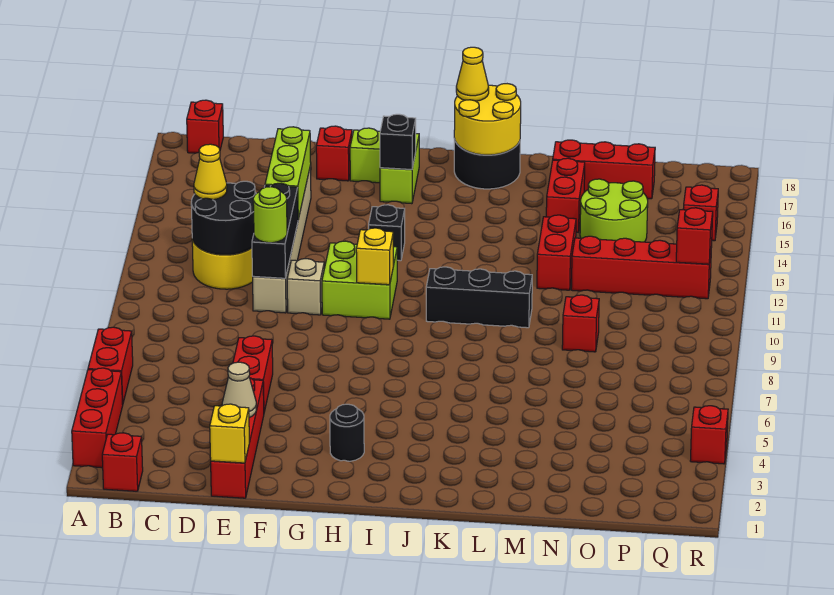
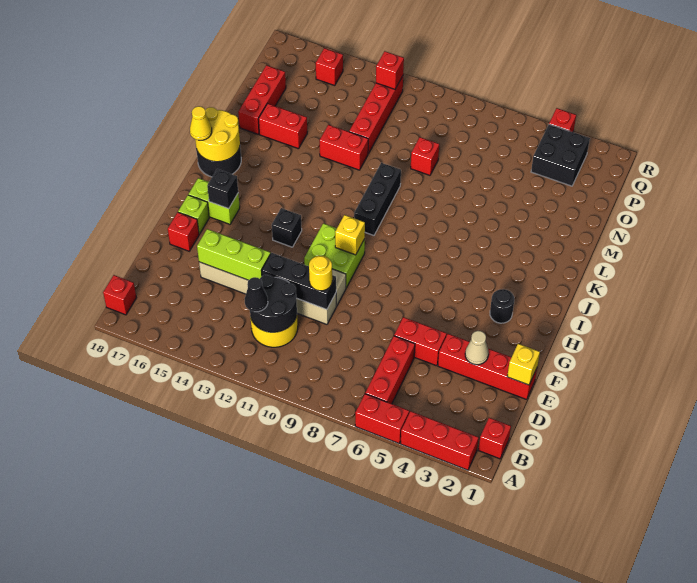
none -> red 1x3 brick [365,336,415,404]
yellow 1x1 cone [194,144,227,200] -> black 1x1 cone [245,277,268,312]
lime 1x1 round brick [253,187,287,243] -> yellow 1x1 round brick [309,256,332,291]
lime 2x2 round brick [580,179,648,242] -> none
none -> black 2x2 brick [531,124,590,186]

